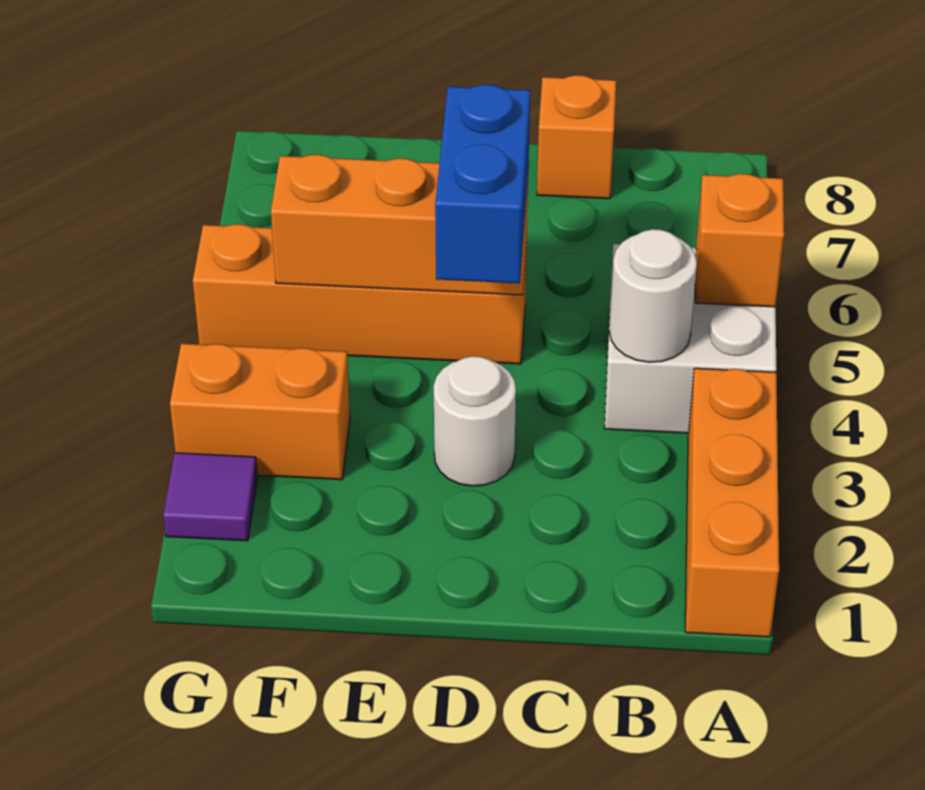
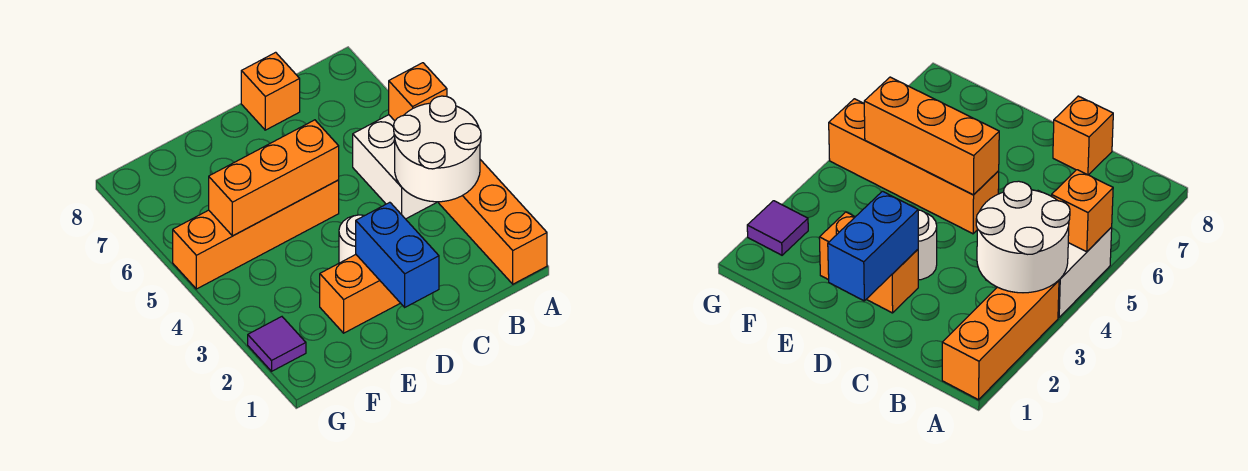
white 1x1 round brick [610,229,697,362] -> white 2x2 round brick [394,96,481,202]
blue 1x2 brick [435,85,530,283] -> blue 1x2 brick moved to [356,202,439,307]
orange 1x2 brick [170,344,350,480] -> orange 1x2 brick moved to [320,255,400,333]

